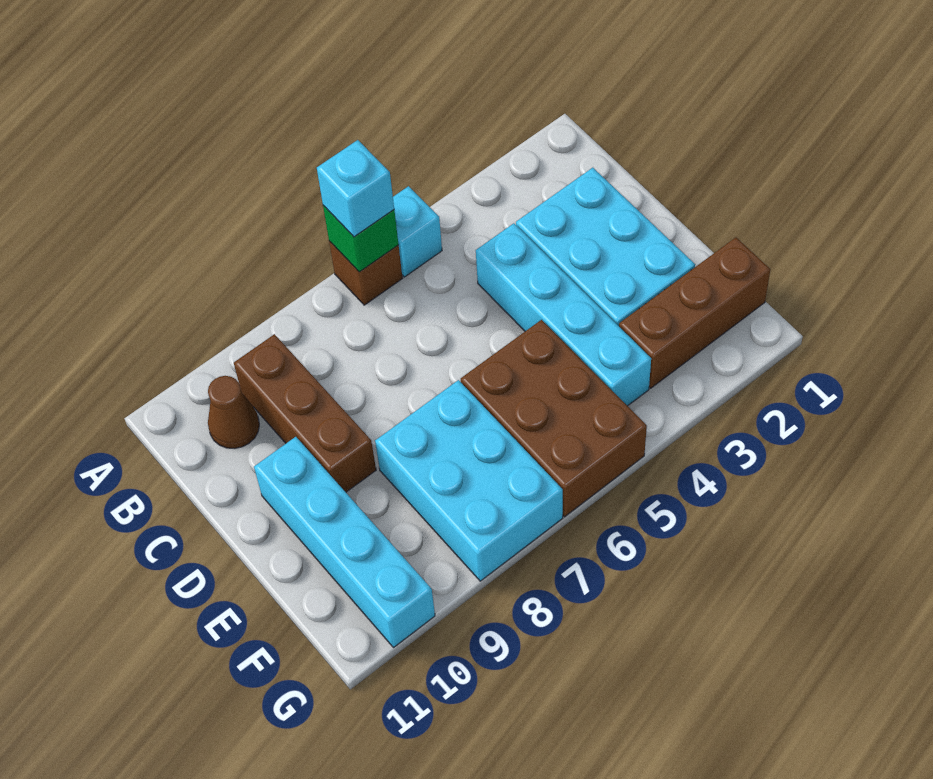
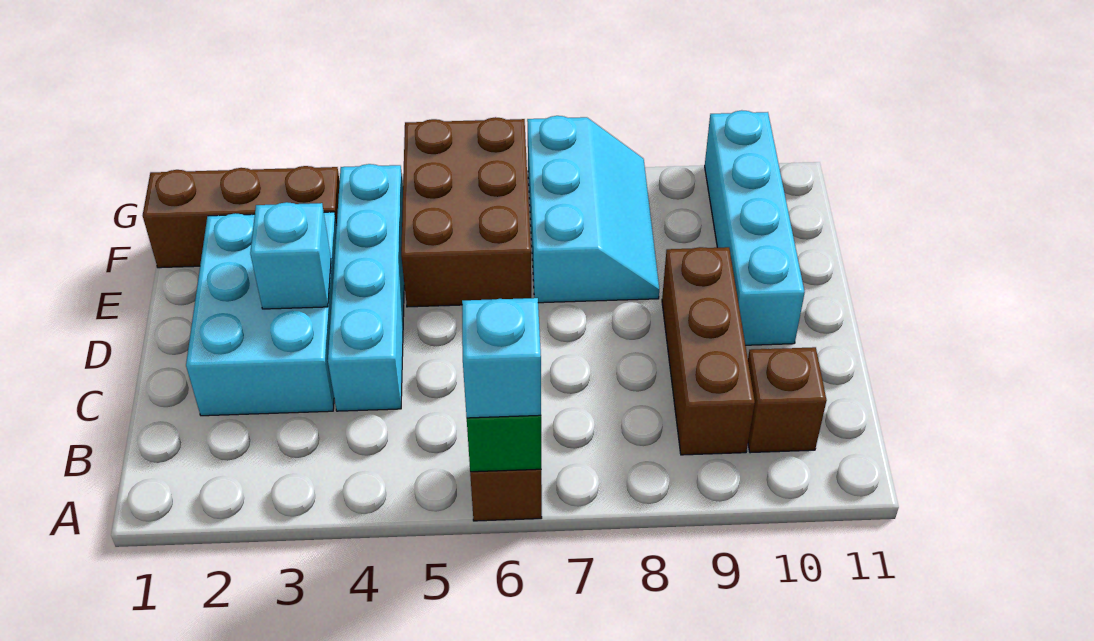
cyan 1x1 brick [393,186,442,277] -> cyan 1x1 brick moved to [250,202,331,309]
brown 1x1 cone [208,376,259,449] -> brown 1x1 brick [748,347,827,453]
cyan 2x3 brick [375,380,563,581] -> cyan 2x3 slope [527,116,659,303]

